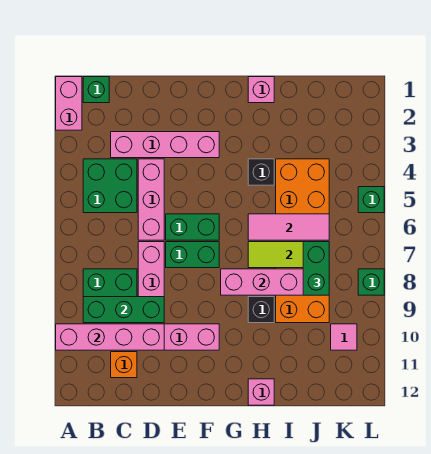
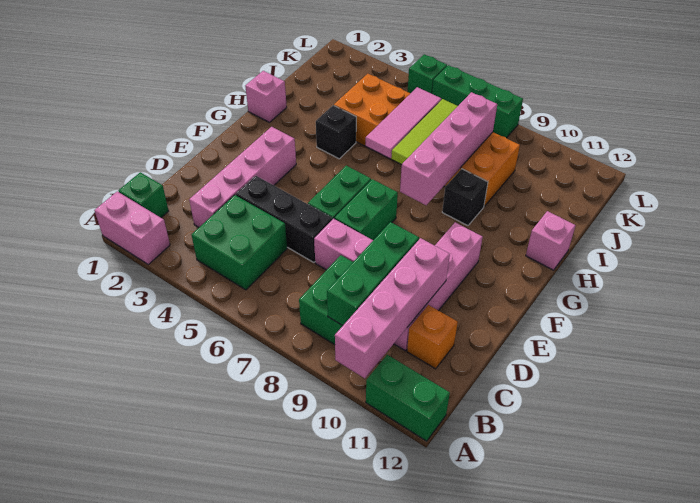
pink 1x3 brick [138,159,164,240] -> black 1x3 brick [236,176,332,262]
green 1x2 brick [303,242,329,295] -> green 1x2 brick moved to [366,355,450,441]
pink 1x1 tile [331,324,357,350] -> none
green 1x1 brick [358,269,384,295] -> green 1x3 brick [432,65,523,138]

